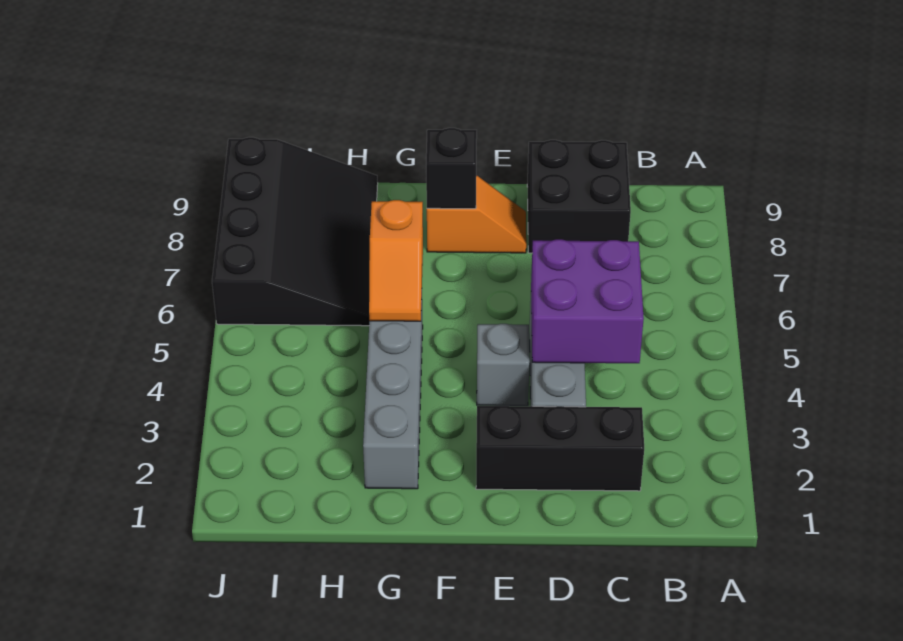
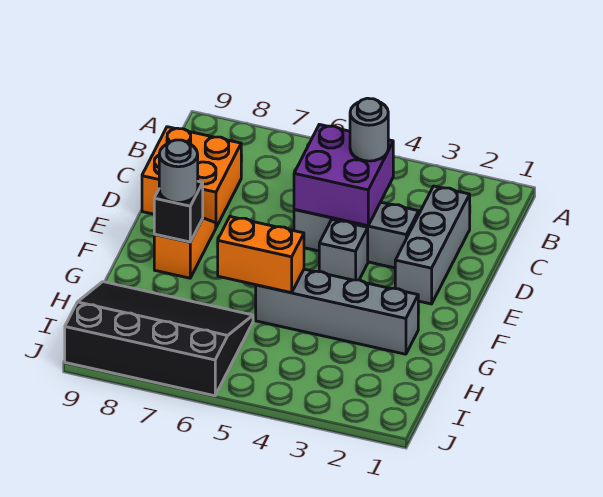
black 1x3 brick [476,406,644,491] -> grey 1x3 brick [395,186,470,304]
none -> grey 1x1 round brick [350,98,388,161]
black 2x2 brick [527,140,631,253] -> orange 2x2 brick [142,127,241,227]
none -> grey 1x1 round brick [159,140,198,203]
orange 1x2 slope [369,200,423,321] -> orange 1x2 brick [218,217,304,293]

